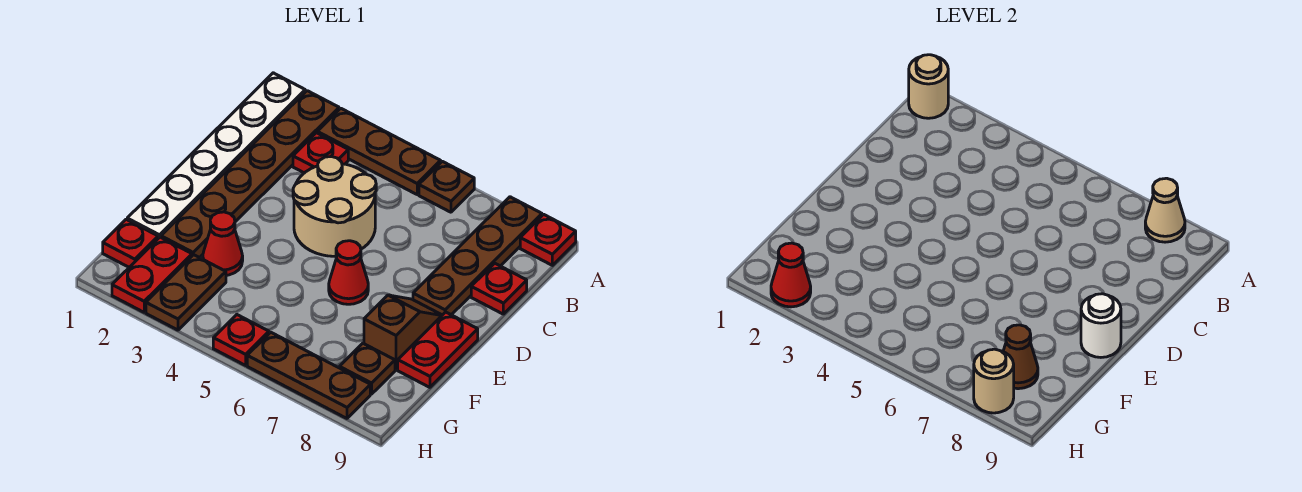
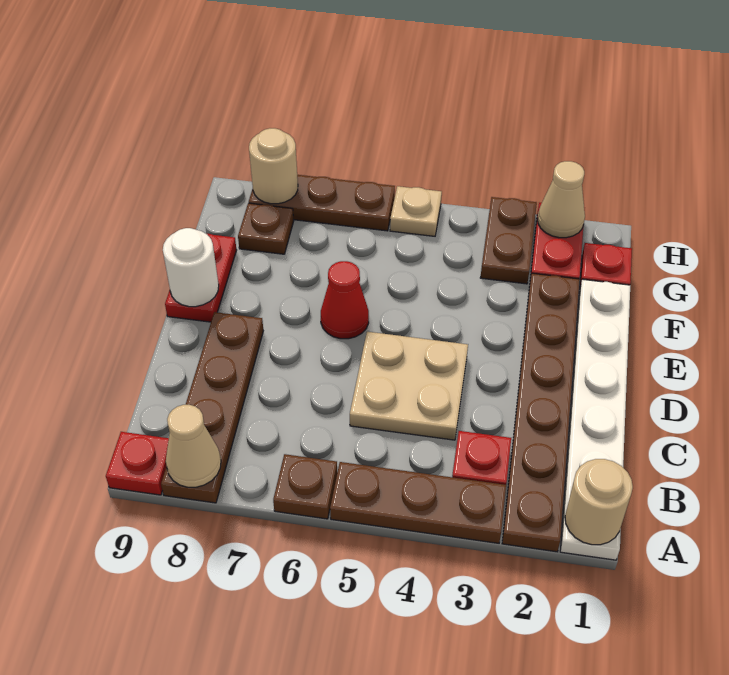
tan 2x2 round brick [293,156,376,256] -> tan 2x2 plate [350,332,468,440]
red 1x1 plate [471,263,527,314] -> none
brown 1x2 slope [364,295,442,370] -> none
red 1x1 cone [203,212,243,275] -> none
brown 1x1 cone [1003,325,1038,389] -> none
red 1x1 cone [771,243,811,307] -> tan 1x1 cone [537,161,585,238]
red 1x1 plate [213,315,269,365] -> tan 1x1 plate [390,186,442,236]

